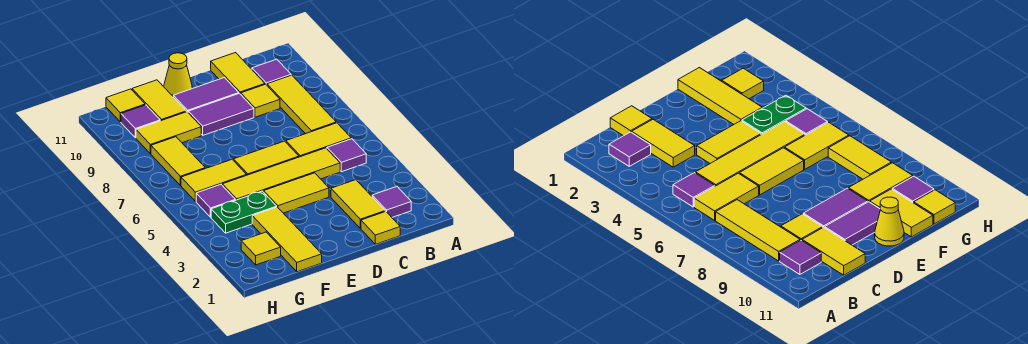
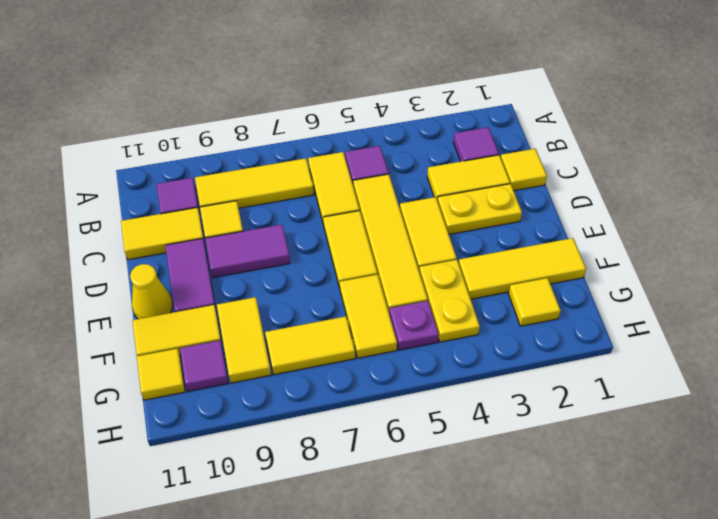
none -> yellow 1x2 plate [438,184,522,234]
purple 1x2 tile [188,93,254,135] -> purple 1x2 tile turned to [205,225,290,278]
green 1x2 plate [211,191,277,233] -> yellow 1x2 plate [419,260,480,342]
purple 1x1 tile [196,185,235,217] -> purple 1x1 plate [389,301,439,350]

